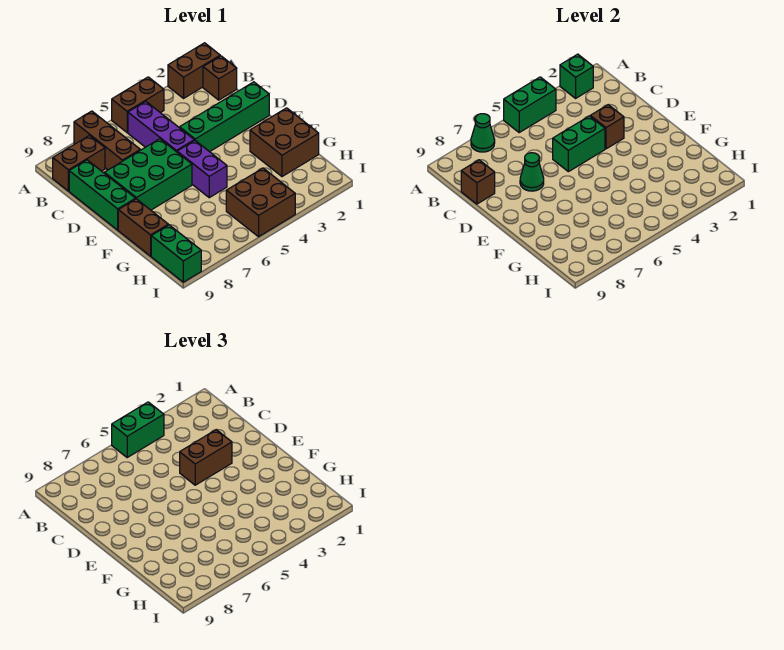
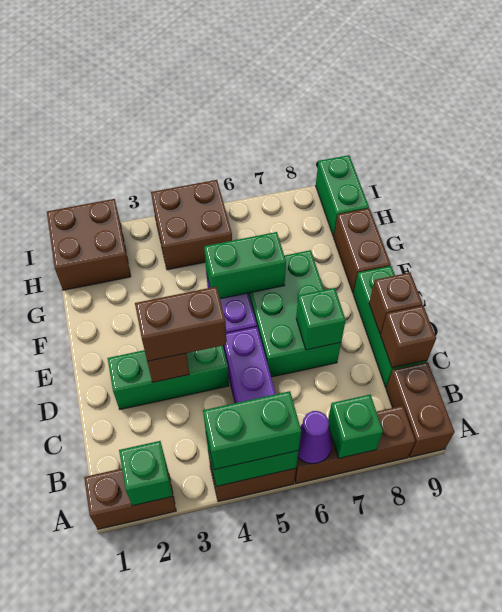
none -> purple 1x1 cone [298,411,332,464]
brown 1x3 brick [74,111,140,170] -> brown 1x3 brick turned to [295,406,416,483]
green 1x1 cone [471,114,495,152] -> green 1x1 brick [328,395,383,458]
brown 1x1 brick [203,56,237,100] -> brown 1x1 brick moved to [369,273,423,334]
brown 1x2 brick [53,136,105,191] -> brown 1x2 brick turned to [386,362,454,457]
green 1x4 brick [180,82,269,152] -> green 1x3 brick [107,346,229,409]
green 1x2 brick [553,116,605,172] -> green 1x2 brick moved to [204,232,286,299]
green 2x3 brick [104,139,192,210] -> green 2x3 brick turned to [248,250,341,377]
green 1x1 cone [520,153,544,191] -> green 1x1 brick [296,288,346,350]
brown 2x2 brick [250,108,319,177] -> brown 2x2 brick moved to [47,199,131,290]

